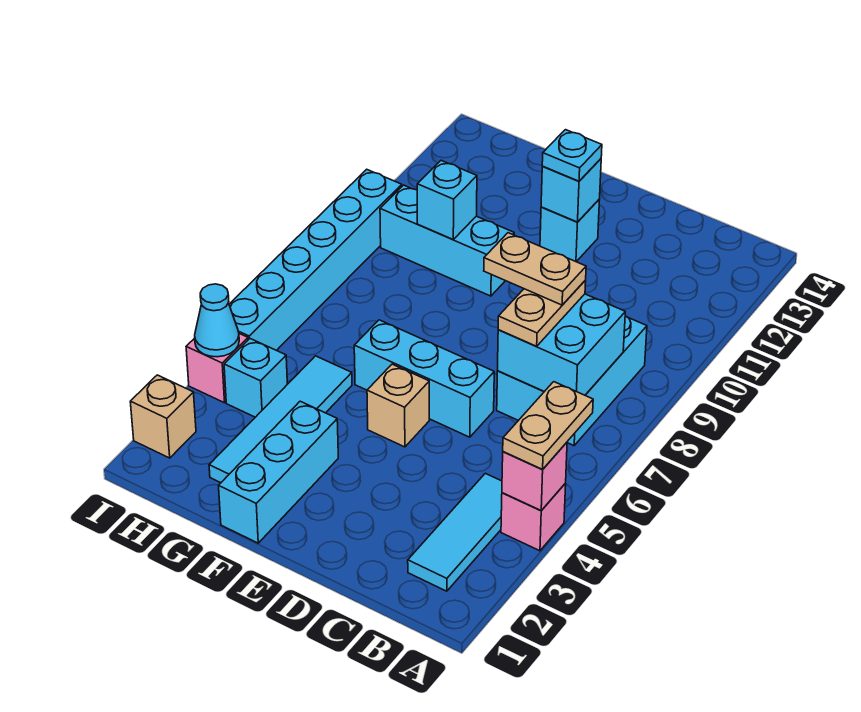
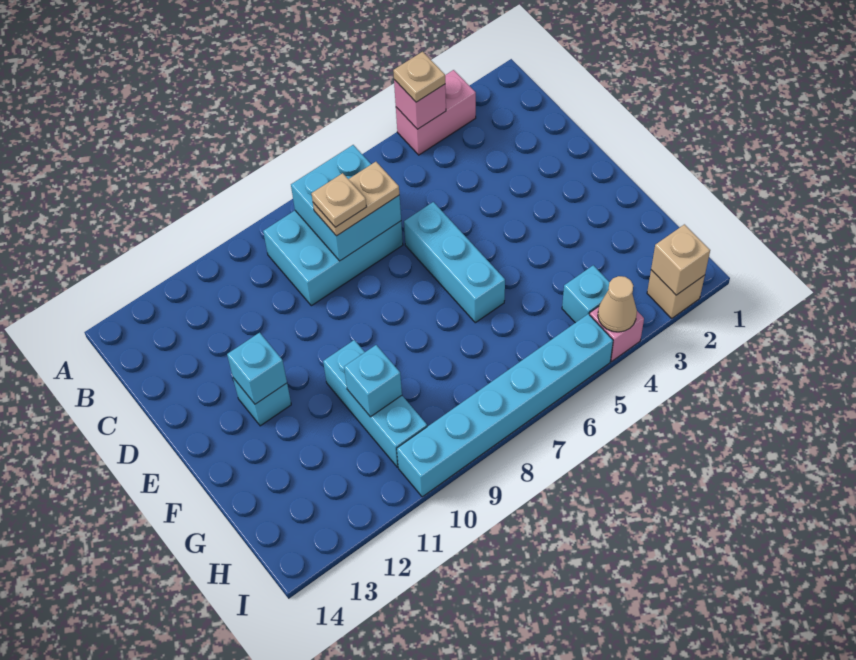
pink 1x1 brick [501,483,566,551] -> pink 1x2 brick [396,70,476,155]
tan 1x2 plate [503,382,593,470] -> tan 1x1 plate [393,52,445,102]
cyan 1x3 tile [408,473,502,591] -> none
tan 1x2 plate [484,233,586,305] -> tan 1x1 plate [312,173,366,227]
tan 1x1 brick [367,364,429,447] -> tan 1x1 brick moved to [651,224,710,295]
cyan 1x1 plate [542,130,602,181] -> none
cyan 1x3 brick [219,401,338,543] -> none
cyan 1x4 tile [209,356,352,483] -> none
cyan 1x1 cone [195,284,239,357] -> tan 1x1 cone [598,276,637,332]

